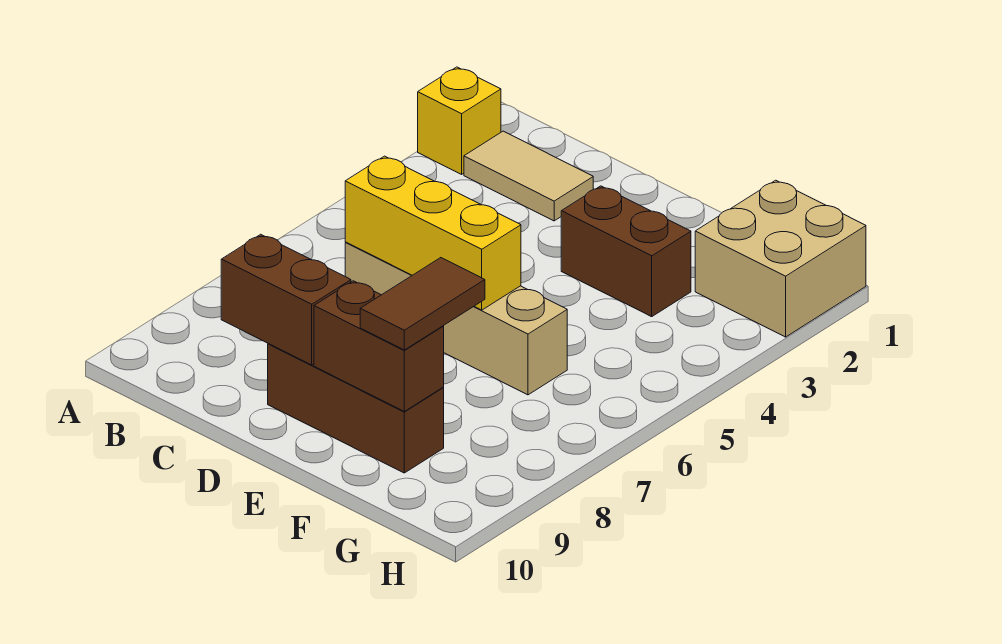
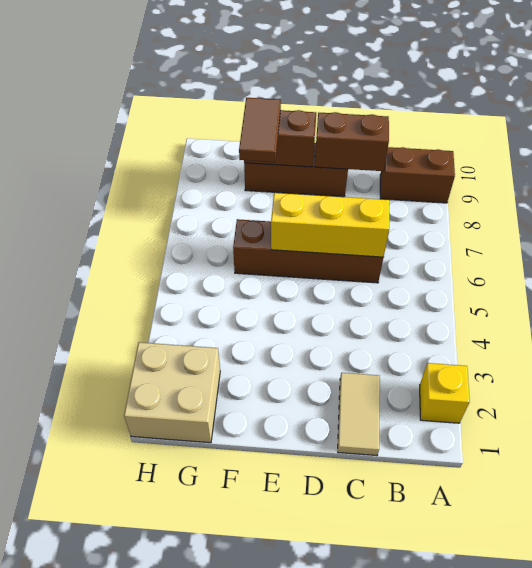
tan 1x2 tile [464,131,593,221] -> tan 1x2 tile turned to [338,373,380,456]
tan 1x4 brick [345,242,567,395] -> brown 1x4 brick [233,219,383,283]
brown 1x2 brick [561,186,691,317] -> brown 1x2 brick moved to [380,147,455,203]

